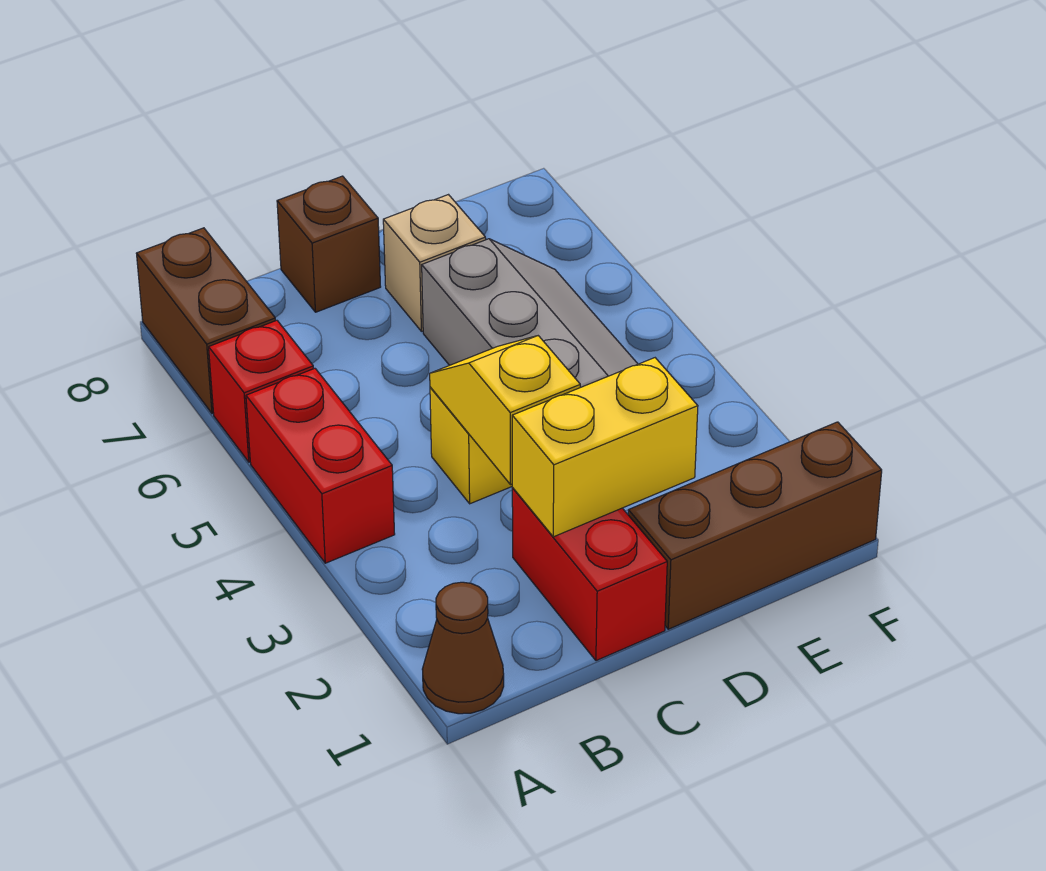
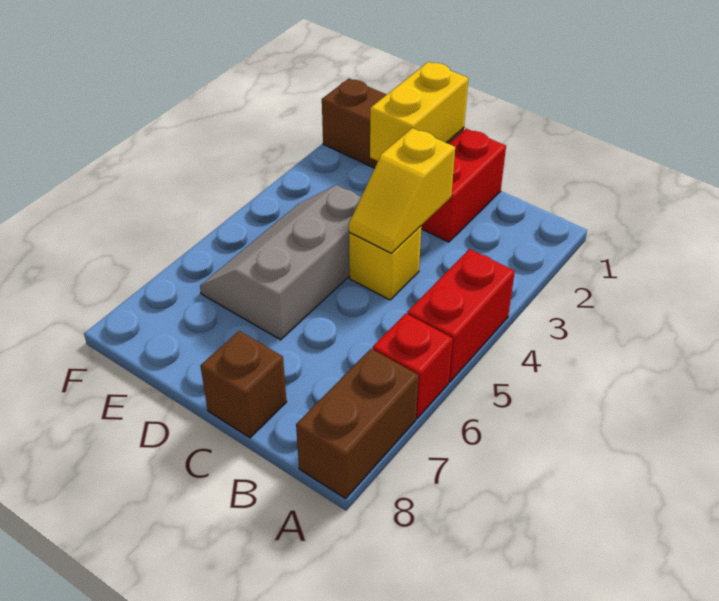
brown 1x1 cone [422,582,504,714] -> none
yellow 1x2 brick [512,358,698,537] -> yellow 1x2 brick turned to [370,62,468,161]
tan 1x1 brick [383,195,486,331] -> none

